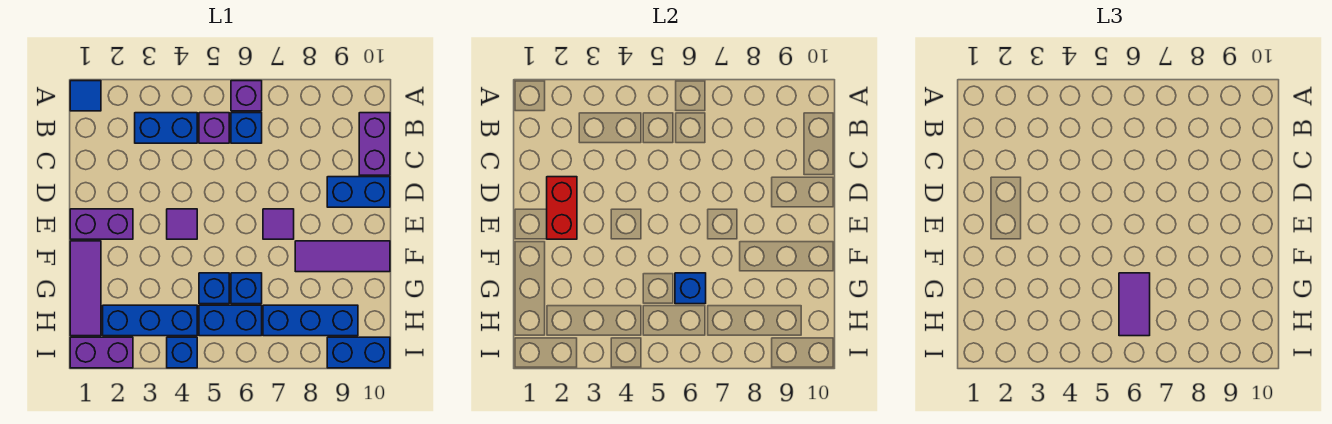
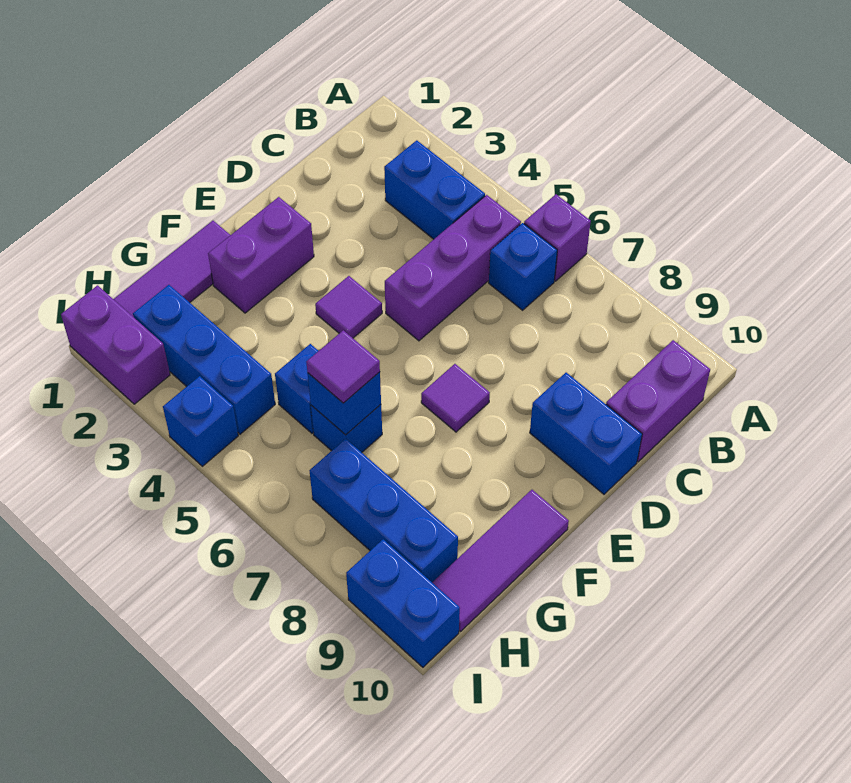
blue 1x1 tile [70,81,101,111] -> none
purple 1x1 brick [199,113,229,143] -> purple 1x3 brick [385,195,521,341]
red 1x2 brick [547,177,577,239] -> none
purple 1x2 brick [70,209,133,239] -> purple 1x2 brick turned to [208,197,314,313]
purple 1x3 tile [295,241,390,272] -> purple 1x3 tile turned to [432,490,569,631]
purple 1x2 tile [1119,273,1150,336] -> purple 1x1 tile [306,330,380,403]
blue 1x2 brick [199,305,262,336] -> none

